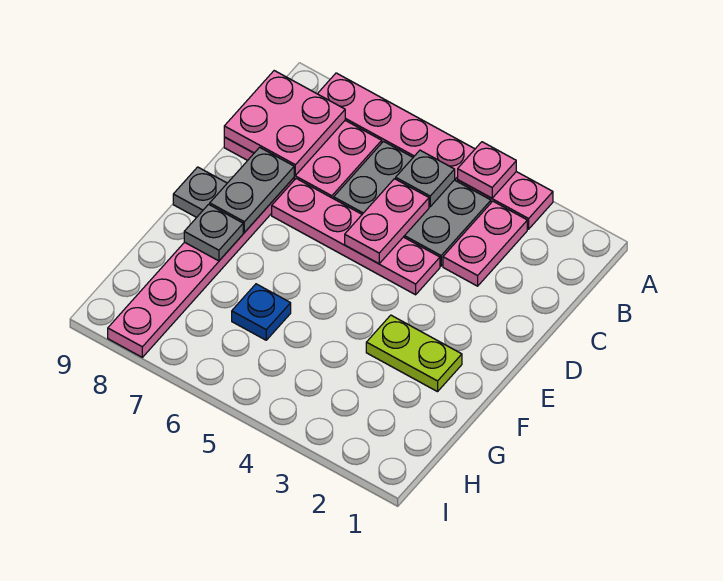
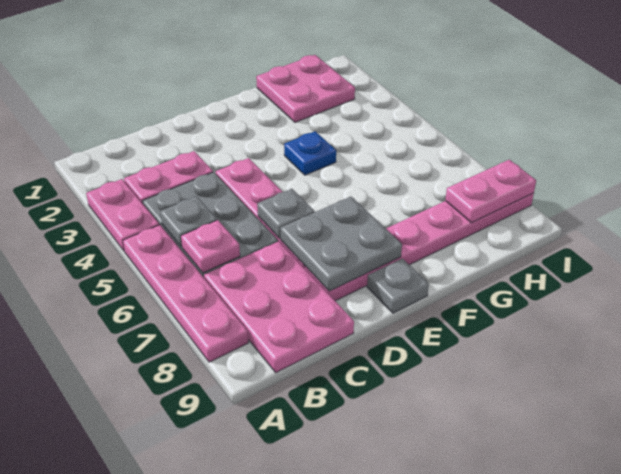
pink 1x1 plate [458,142,516,198] -> pink 1x1 plate moved to [181,220,240,273]
pink 2x2 plate [224,71,345,175] -> pink 2x2 plate moved to [256,55,355,122]
pink 1x2 plate [345,179,429,264] -> pink 1x2 plate moved to [445,160,536,223]
grey 1x2 plate [210,147,294,232] -> grey 2x2 plate [280,197,402,291]
lime 1x2 plate [366,315,462,392] -> none
grey 1x1 plate [184,204,243,261] -> grey 1x1 plate moved to [257,189,314,239]
blue 1x1 plate [232,284,291,340] -> blue 1x1 plate moved to [284,131,336,175]

